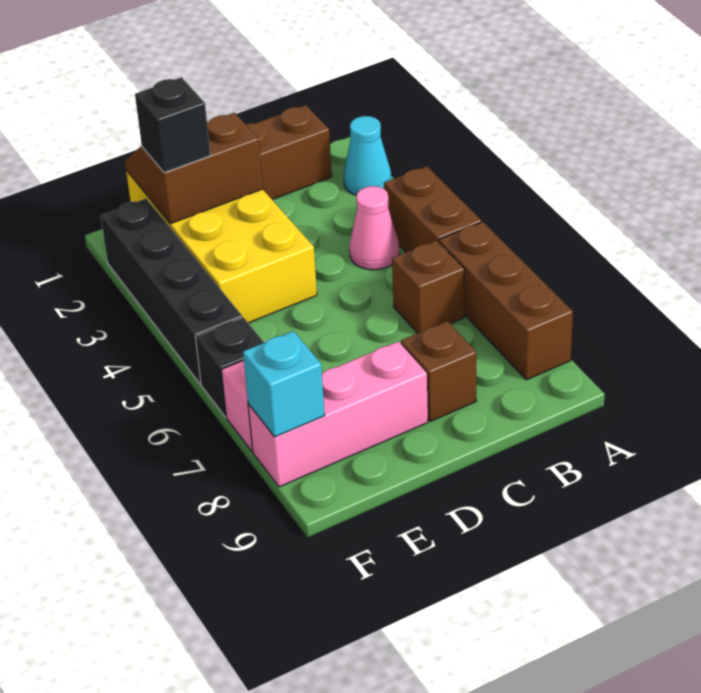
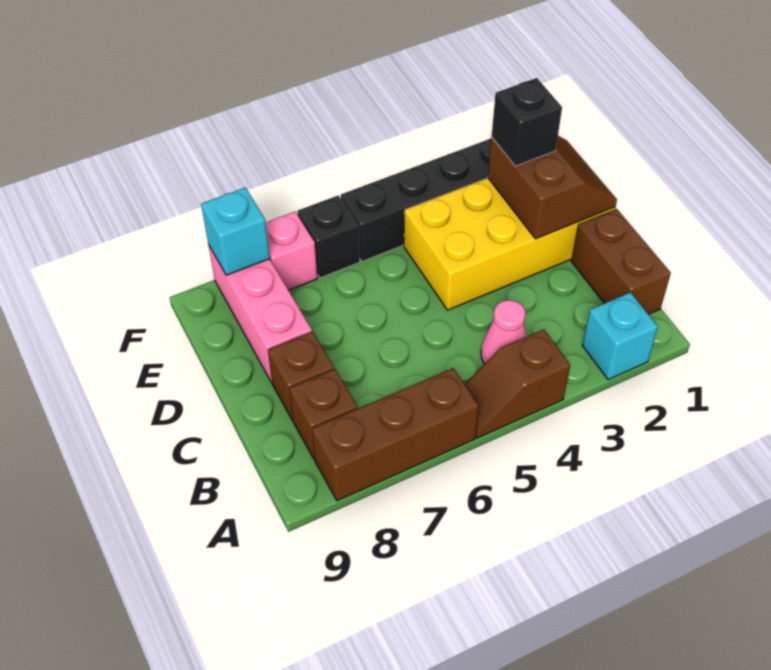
cyan 1x1 cone [343,116,391,195] -> cyan 1x1 brick [582,292,658,380]
brown 1x2 brick [384,166,482,252] -> brown 1x2 slope [465,329,570,438]
brown 1x1 brick [392,240,464,333] -> brown 1x1 brick moved to [289,369,358,460]

